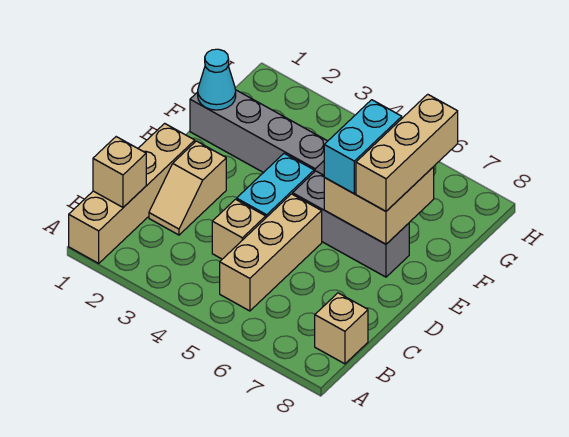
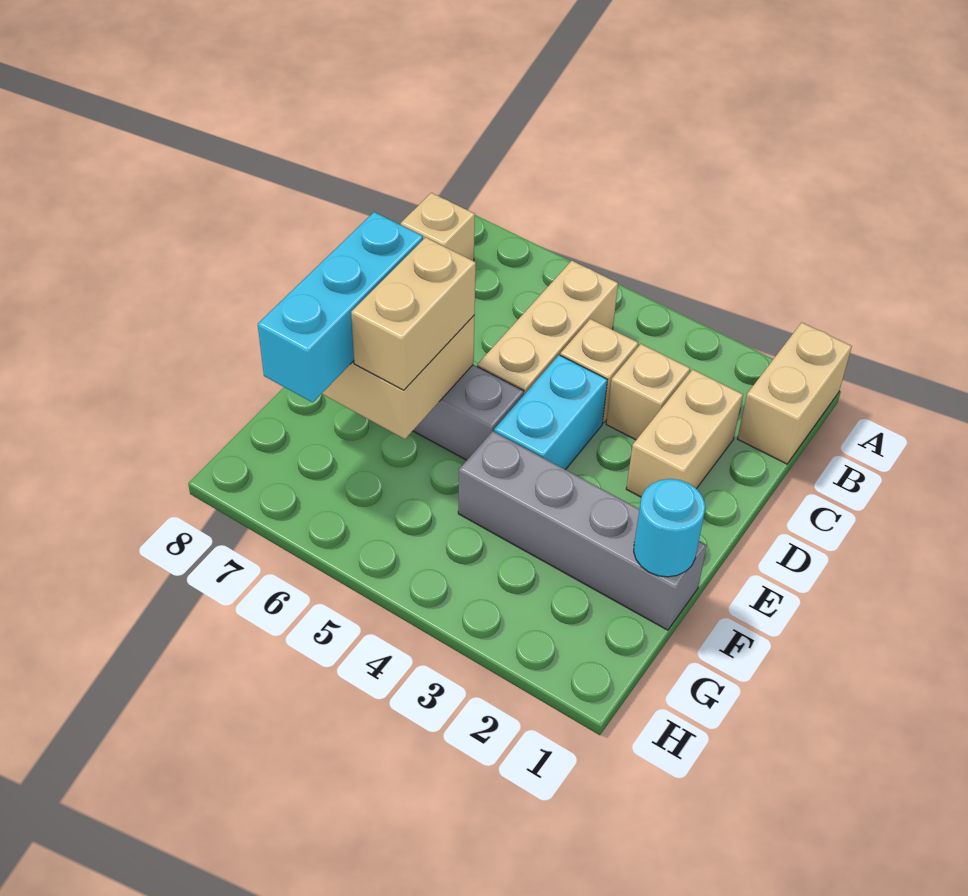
tan 1x4 brick [69,123,195,263] -> tan 1x2 brick [737,322,852,464]
tan 1x1 brick [93,137,146,207] -> tan 1x1 brick moved to [606,344,690,440]
tan 1x2 slope [149,141,226,235] -> tan 1x2 brick [626,370,743,497]
cyan 1x2 brick [324,100,402,193] -> tan 1x2 brick [351,237,476,390]
tan 1x3 brick [356,94,458,211] -> cyan 1x3 brick [258,212,423,402]
cyan 1x1 cone [198,49,236,110] -> cyan 1x1 round brick [634,479,705,577]

